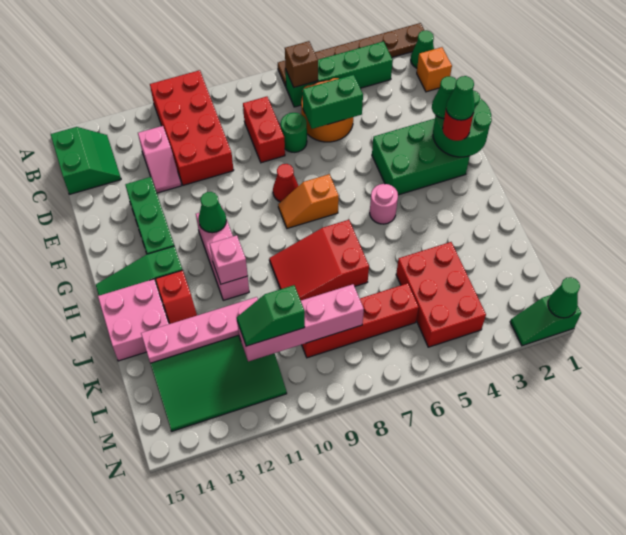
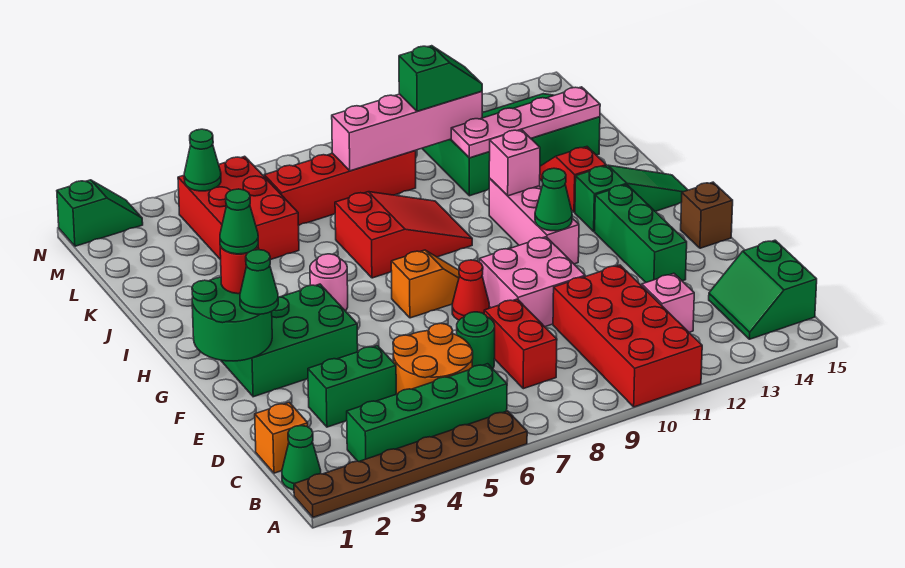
brown 1x1 brick [285,41,318,87] -> brown 1x1 brick moved to [681,182,733,248]
green 1x2 brick [303,75,363,129] -> green 1x2 brick moved to [308,346,396,427]
pink 2x2 brick [98,279,169,361] -> pink 2x2 brick moved to [480,237,585,327]
green 1x1 cone [548,277,580,318] -> green 1x1 cone moved to [184,129,221,191]

